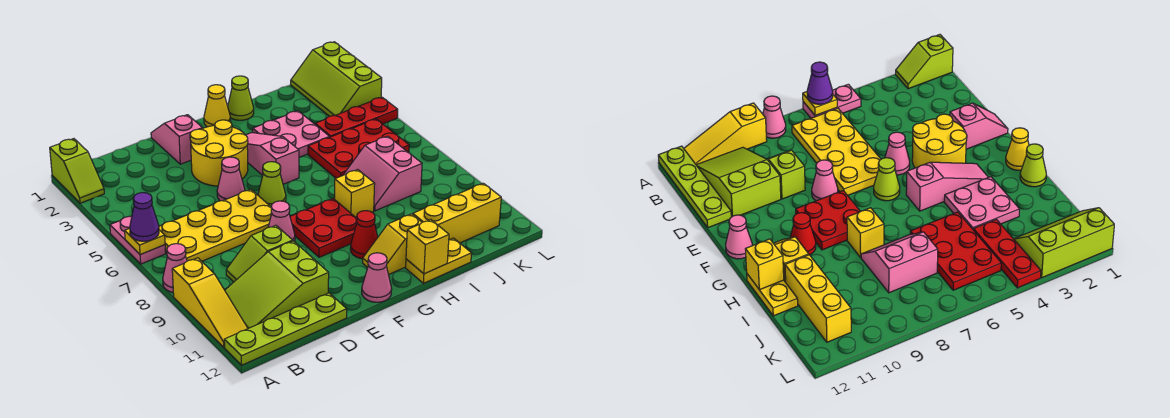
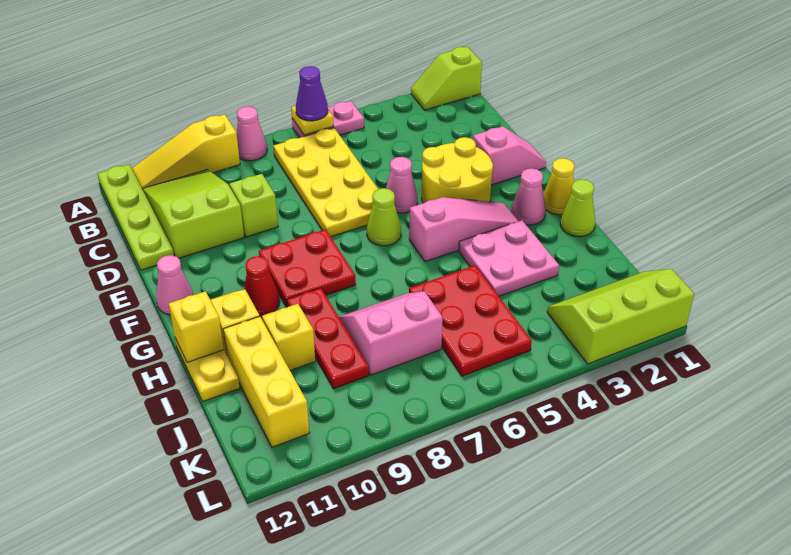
pink 1x1 cone [268,201,295,242] -> pink 1x1 cone moved to [511,168,546,225]
yellow 1x1 brick [334,170,375,218] -> yellow 1x1 brick moved to [262,304,315,370]
red 1x3 plate [315,97,398,137] -> red 1x3 plate moved to [287,288,369,389]

